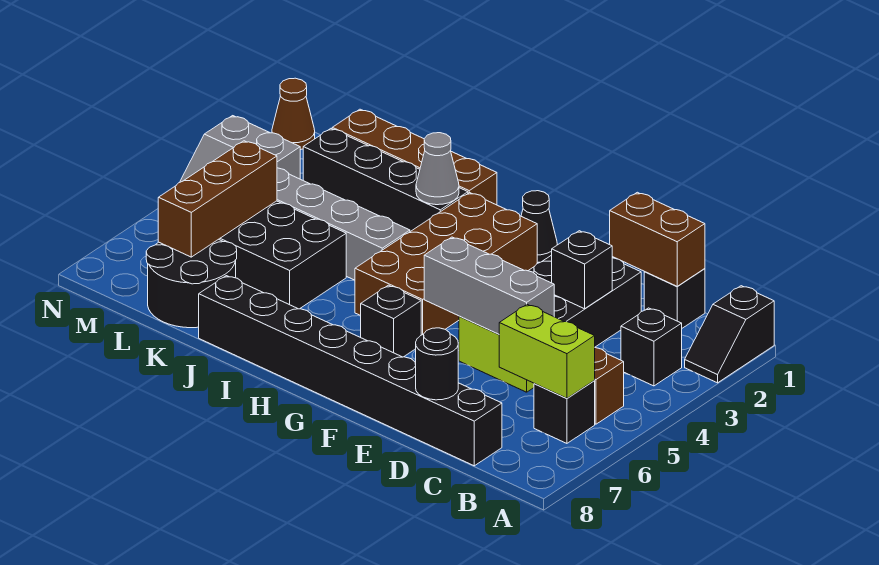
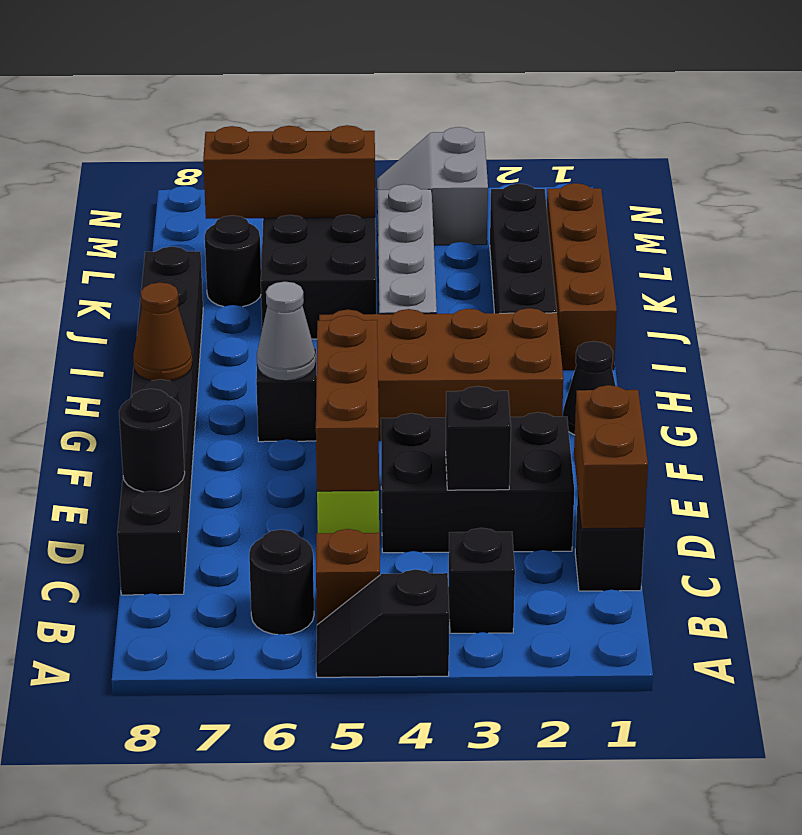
black 1x2 slope [685,286,774,383] -> black 1x2 slope moved to [316,569,449,677]
black 1x1 brick [534,381,595,443] -> black 1x1 round brick [249,530,314,635]
lime 1x2 brick [499,305,595,398] -> none
grey 1x3 brick [424,237,554,334] -> brown 1x3 brick [316,315,379,491]
grey 1x1 cone [416,133,459,205] -> grey 1x1 cone moved to [257,282,316,381]
black 2x2 round brick [146,239,237,328] -> black 1x1 round brick [205,215,261,307]
brown 1x1 cone [272,78,315,150] -> brown 1x1 cone moved to [133,282,192,381]

